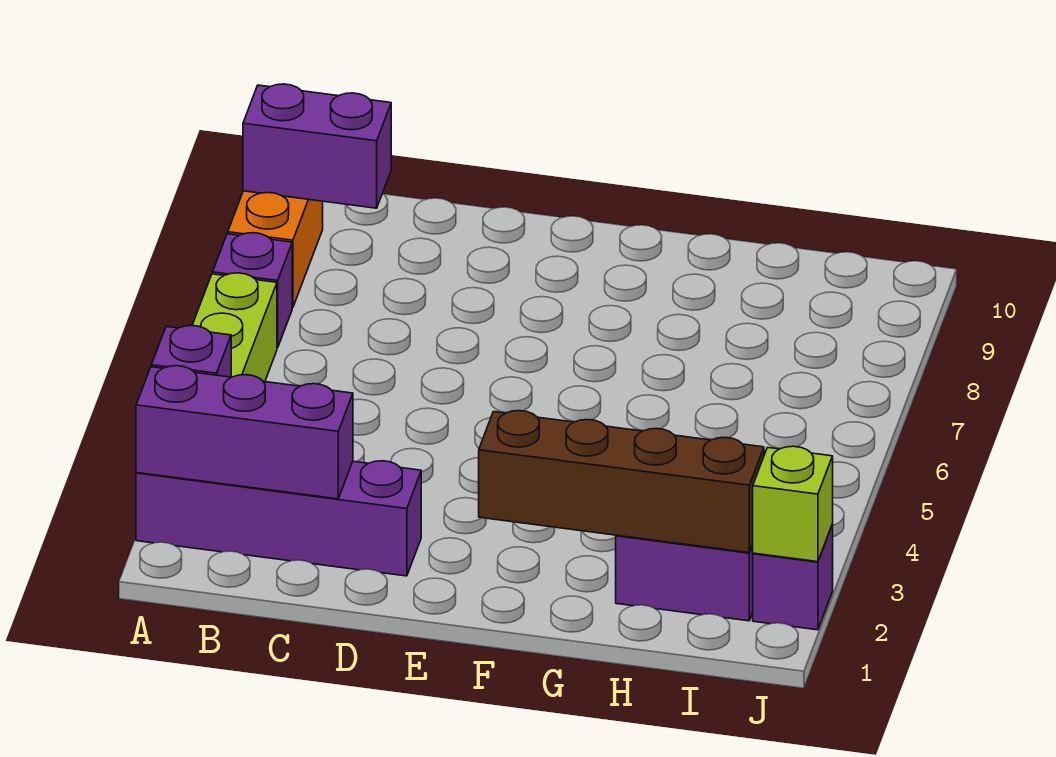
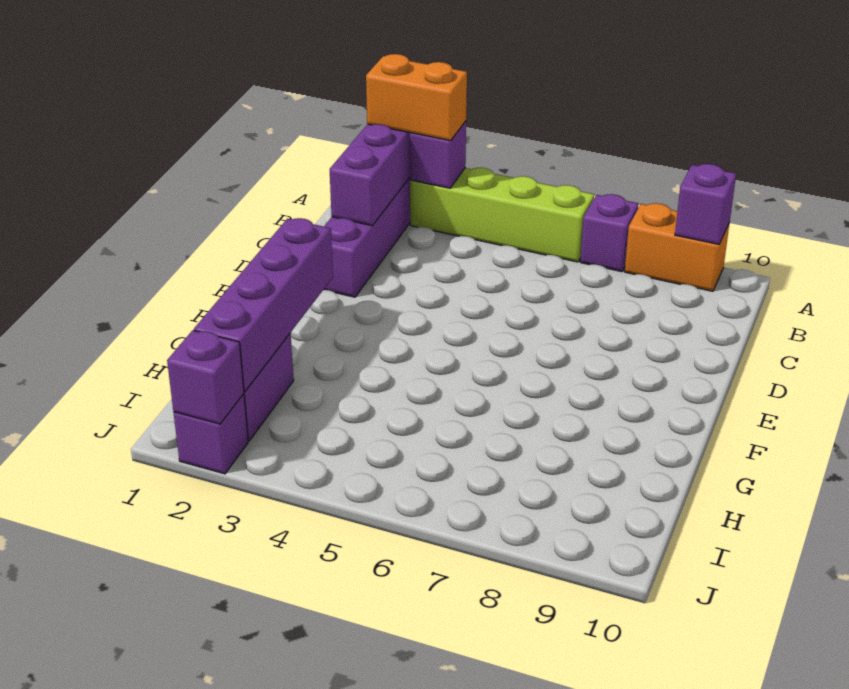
none -> orange 1x2 brick [366,54,467,141]
purple 1x2 brick [243,84,391,208] -> purple 1x1 brick [675,164,736,244]
brown 1x4 brick [479,411,764,553] -> purple 1x4 brick [194,218,333,391]
lime 1x1 brick [752,446,833,562] -> purple 1x1 brick [167,330,244,424]

